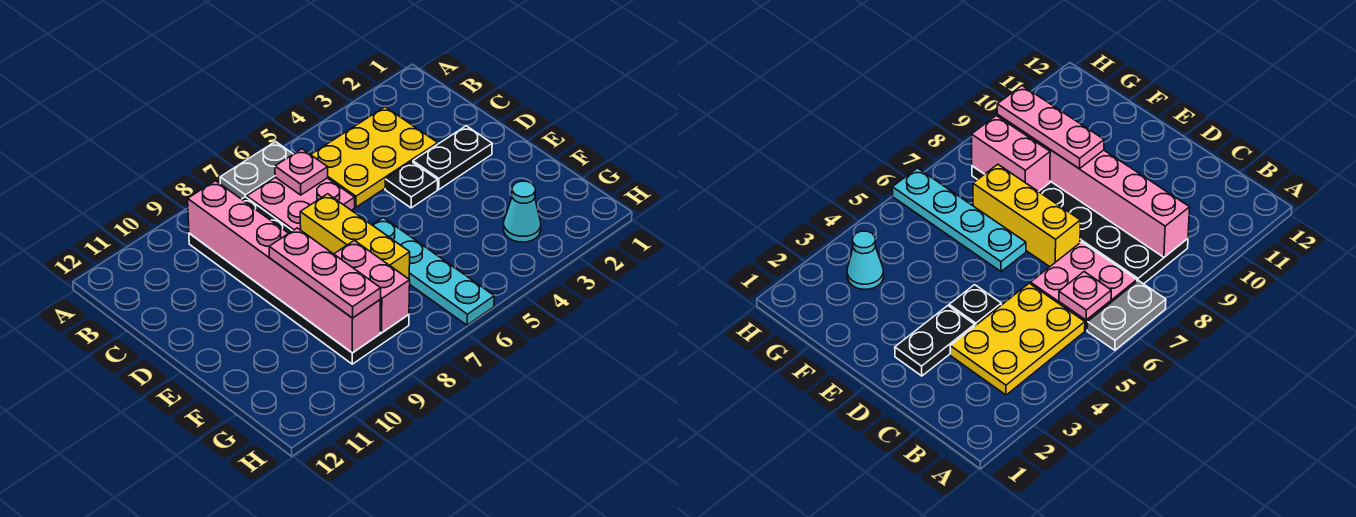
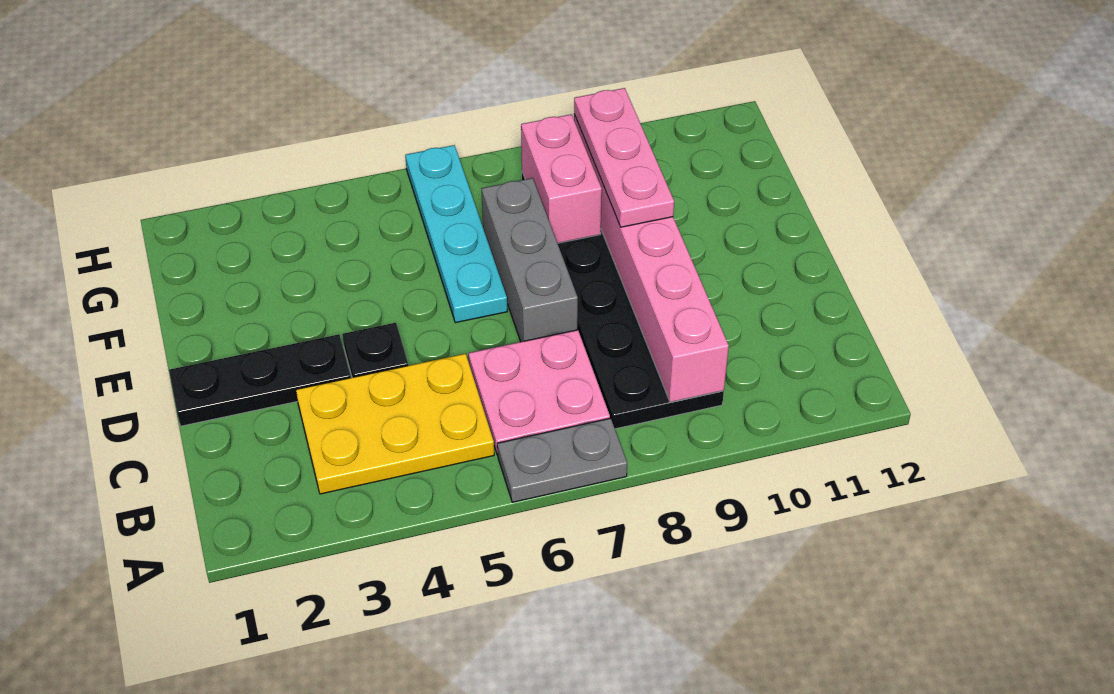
pink 1x1 plate [275,149,328,195] -> none
black 1x2 plate [413,126,492,189] -> black 1x3 plate [169,334,351,426]
yellow 1x3 brick [300,194,410,279] -> grey 1x3 brick [481,178,578,342]
cyan 1x1 cone [503,181,541,242] -> none

